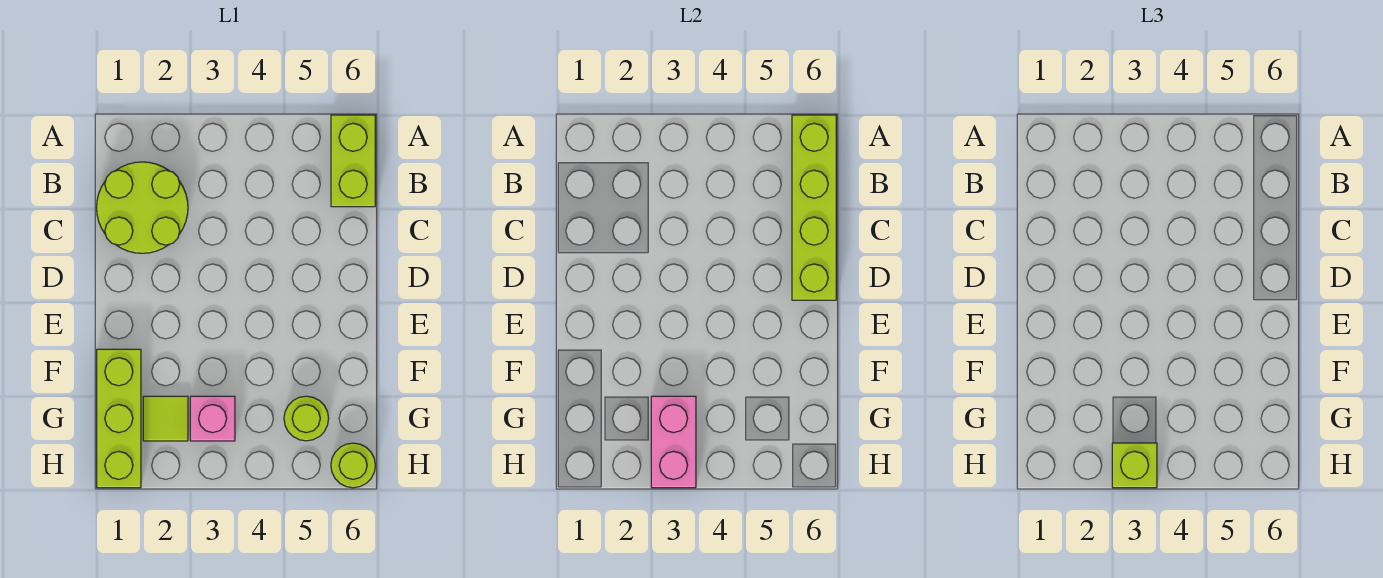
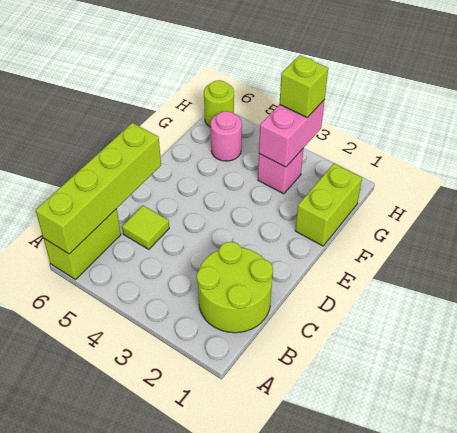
lime 1x3 brick [97,349,141,488] -> lime 1x2 brick [295,164,362,246]
lime 1x1 tile [143,396,188,441] -> lime 1x1 tile moved to [122,206,169,249]
lime 1x1 round brick [284,396,329,441] -> pink 1x1 round brick [211,111,242,161]

